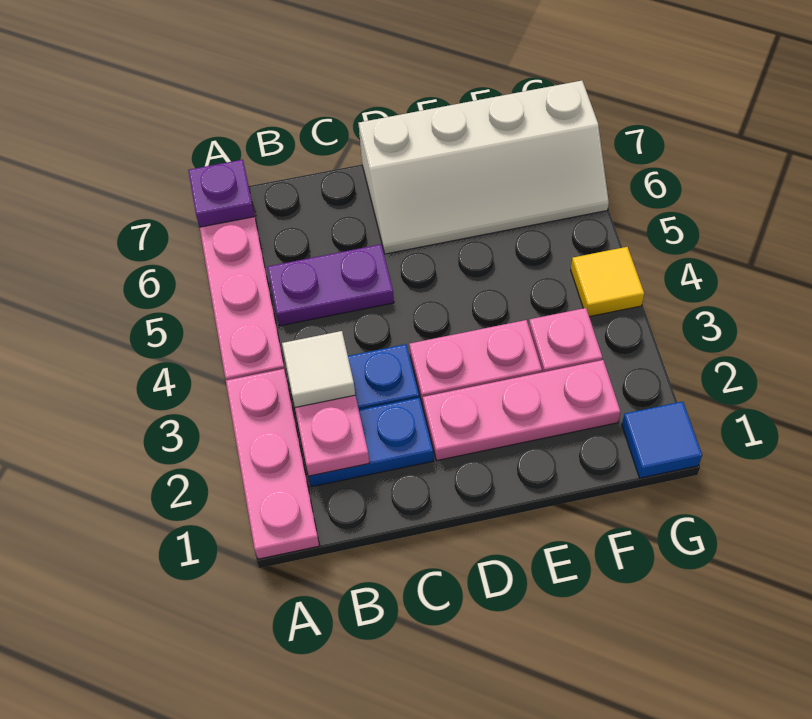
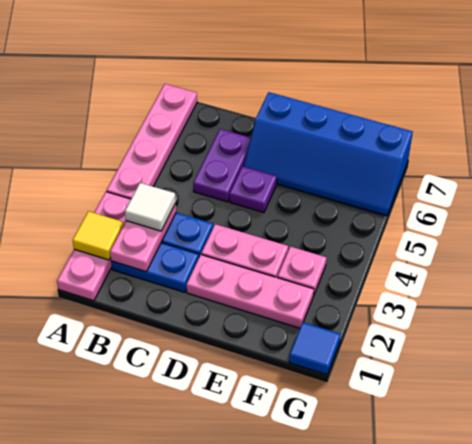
purple 1x1 plate [188,160,255,227] -> purple 1x1 plate moved to [229,166,277,212]
purple 1x2 plate [267,244,394,326] -> purple 1x2 plate turned to [193,129,251,202]
white 2x4 slope [358,81,609,254] -> blue 2x4 slope [244,92,413,216]
yellow 1x1 tile [571,247,644,317] -> yellow 1x1 tile moved to [72,211,124,260]

